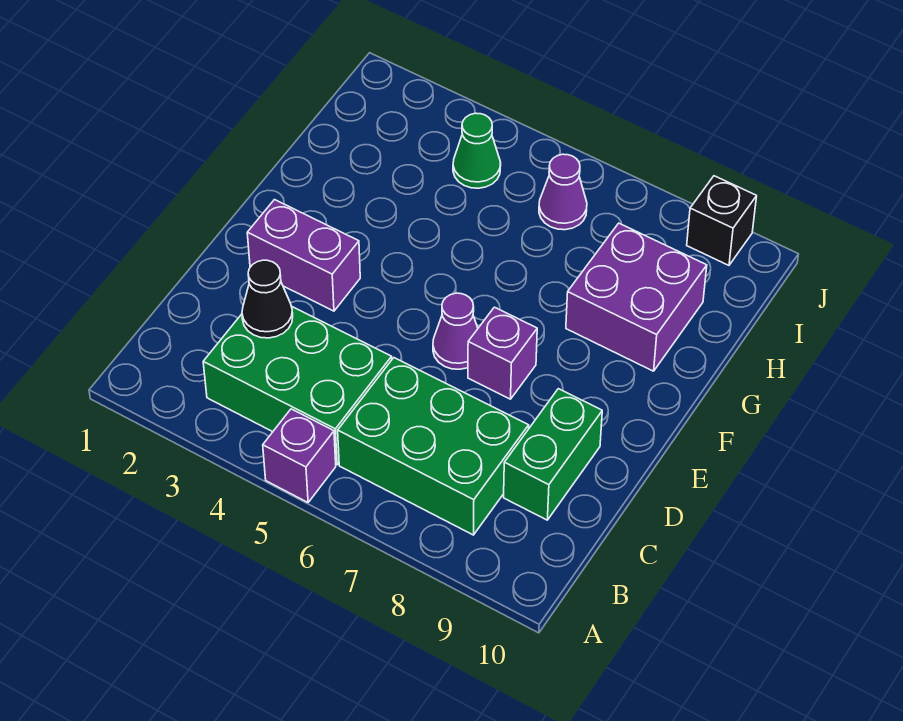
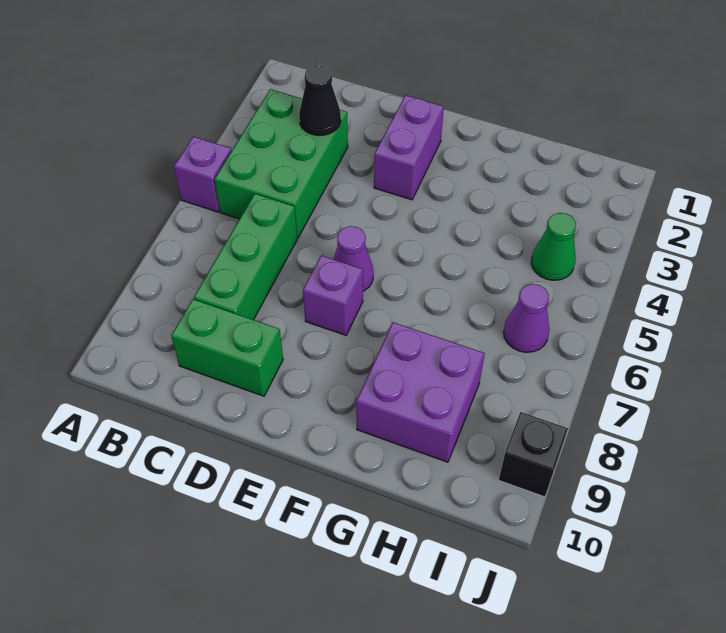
green 2x3 brick [338,358,529,535] -> green 1x3 brick [194,194,297,320]

